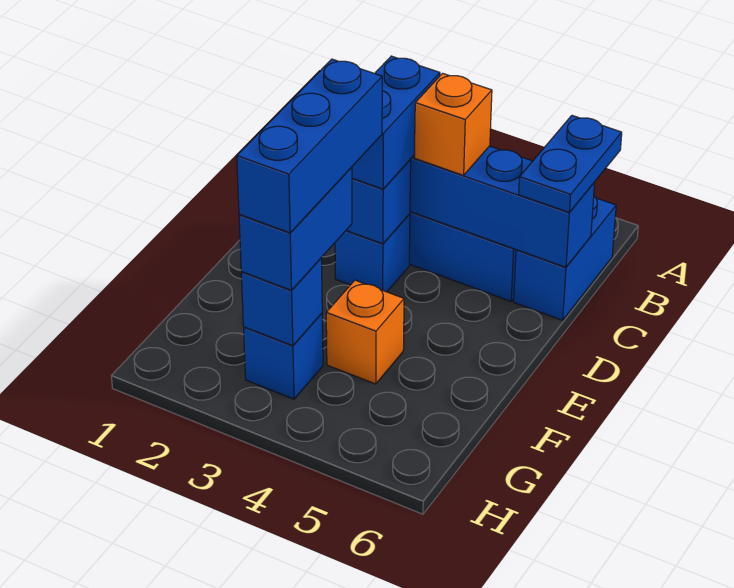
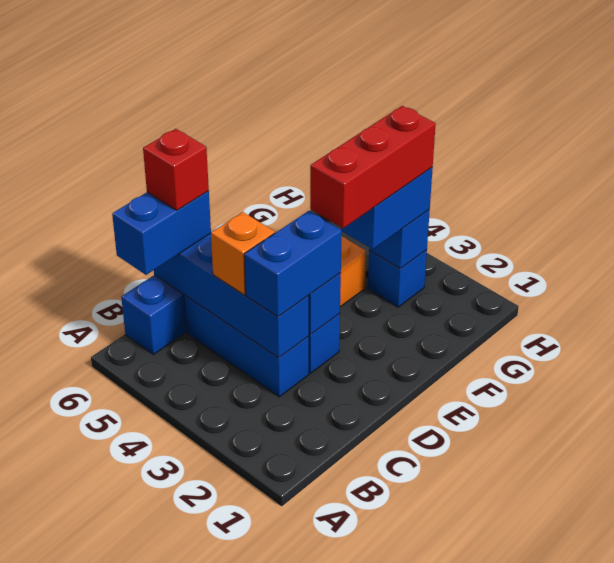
blue 1x2 plate [519,116,622,212] -> blue 1x2 brick [112,191,211,275]
none -> red 1x1 brick [143,129,209,210]
blue 1x3 brick [237,59,382,233] -> red 1x3 brick [310,106,436,228]

